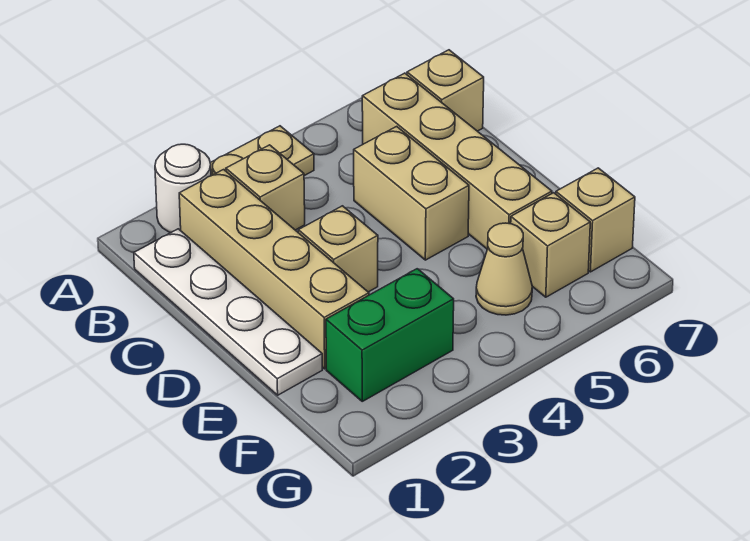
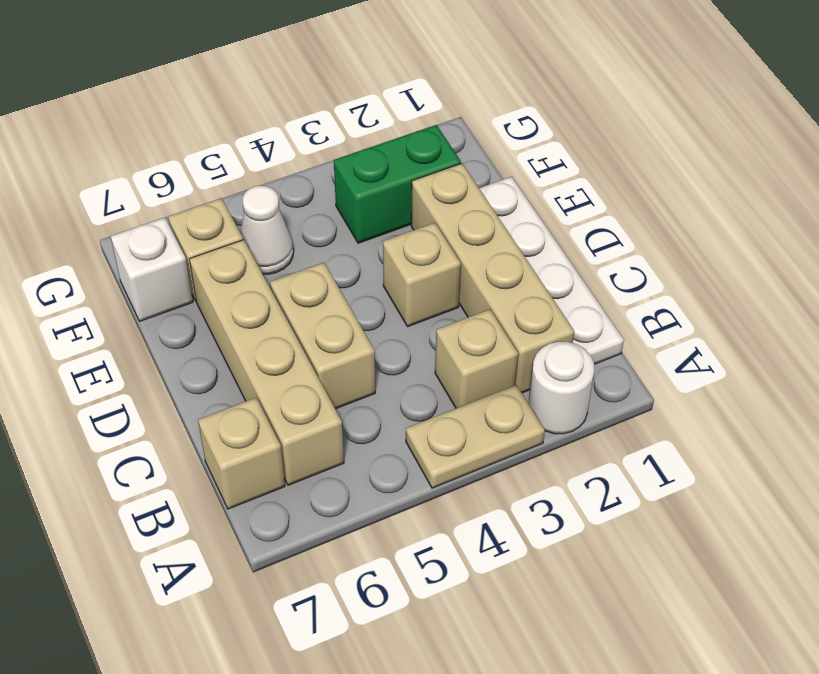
tan 1x1 cone [476,223,532,315] -> white 1x1 cone [240,186,294,274]
tan 1x1 brick [556,168,635,272] -> white 1x1 brick [111,218,193,321]

